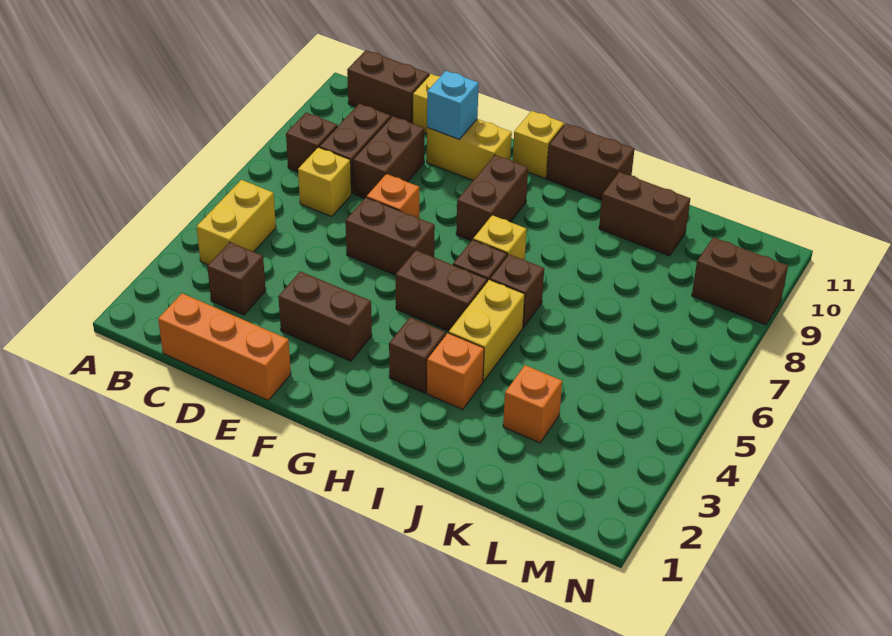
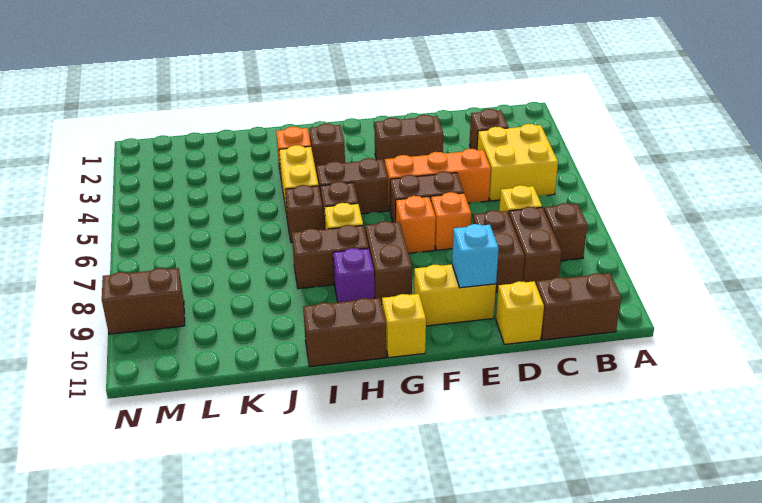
yellow 1x2 brick [197,180,276,265] -> yellow 2x2 brick [477,124,558,201]
orange 1x3 brick [158,293,291,400] -> orange 1x3 brick moved to [385,149,491,210]
none -> purple 1x1 brick [333,248,374,302]
brown 1x2 brick [599,172,690,256] -> brown 1x2 brick moved to [292,225,369,289]
orange 1x1 brick [503,365,562,443] -> orange 1x1 brick moved to [396,196,436,253]

